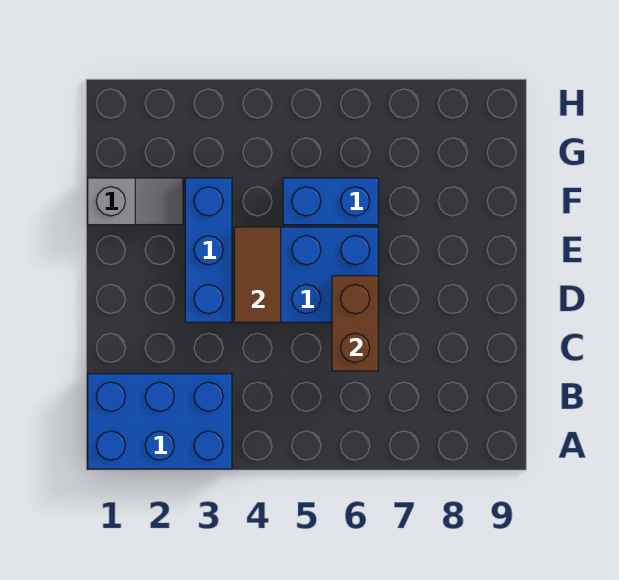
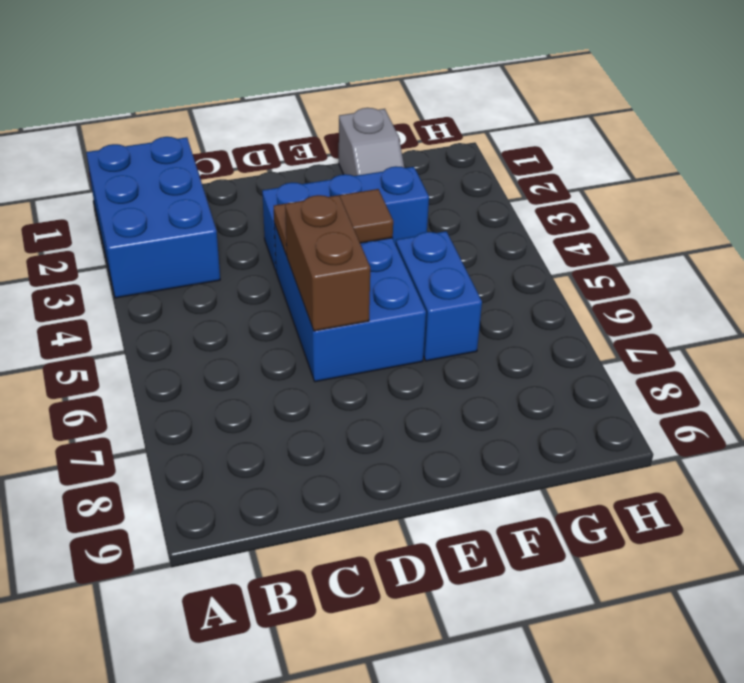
brown 1x2 brick [332,276,378,371] -> brown 1x2 brick turned to [285,195,370,331]

